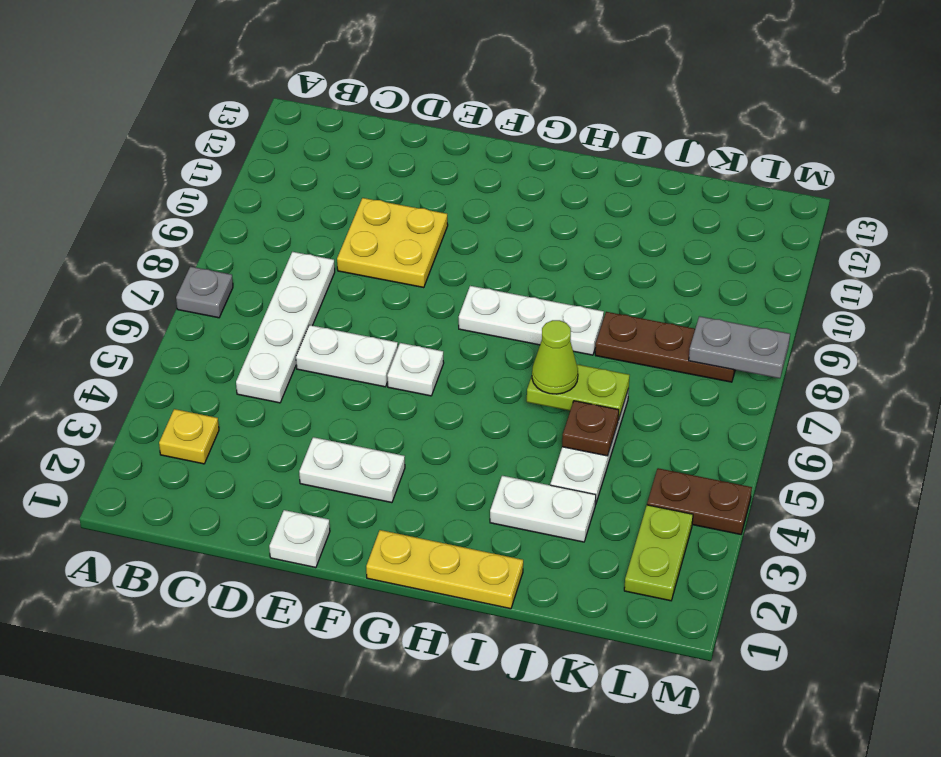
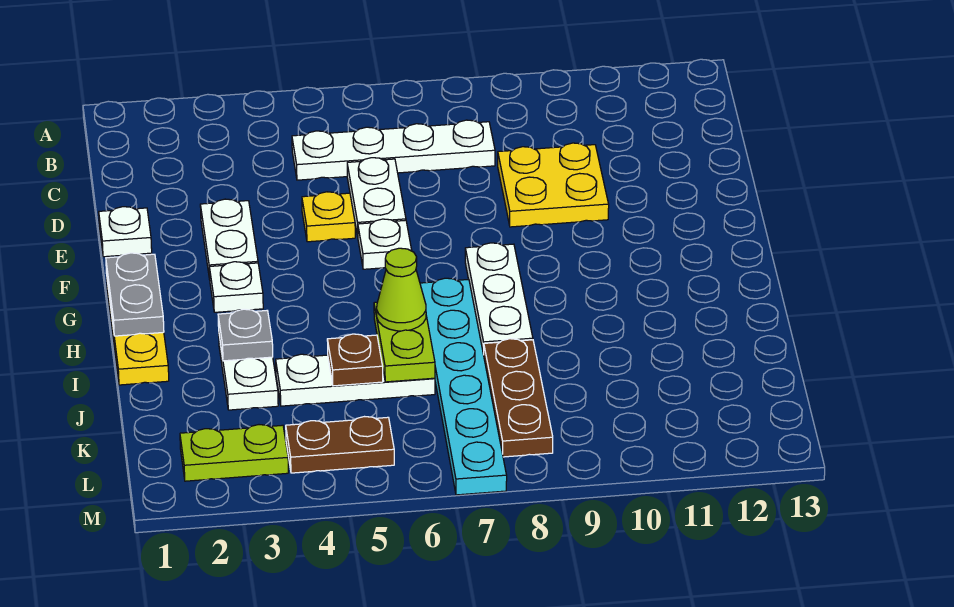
grey 1x1 plate [176,267,233,318] -> grey 1x1 plate moved to [218,309,273,361]
yellow 1x1 plate [159,409,219,464] -> yellow 1x1 plate moved to [302,192,355,242]
none -> white 1x1 plate [209,262,263,312]
none -> cyan 1x6 plate [420,278,507,495]
brown 1x2 plate [647,468,752,535] -> brown 1x2 plate turned to [286,417,394,473]
grey 1x2 plate [689,316,790,378] -> grey 1x2 plate moved to [106,253,164,336]

